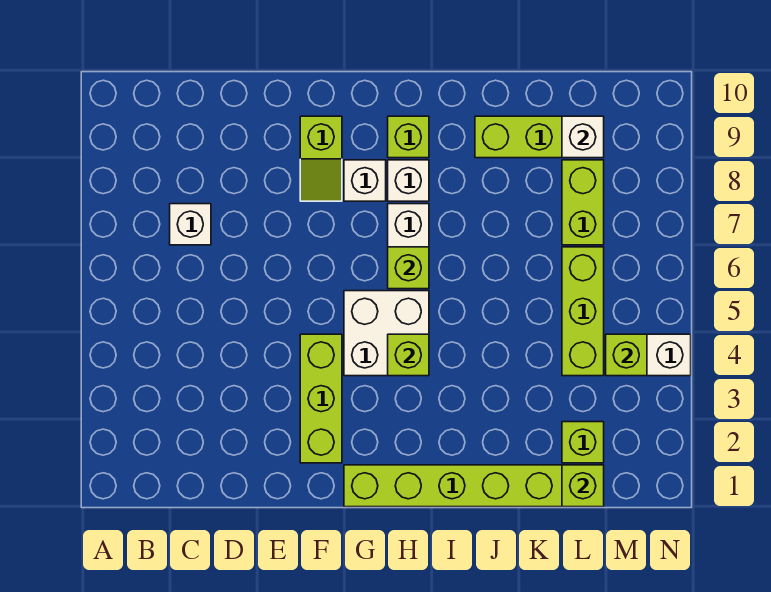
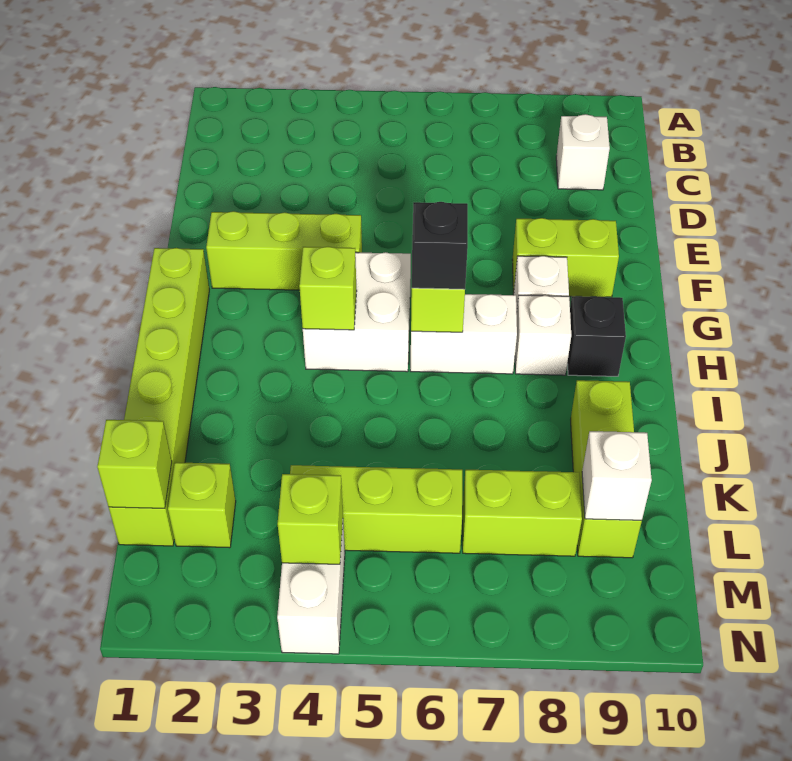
white 1x1 brick [170,204,211,245] -> white 1x1 brick moved to [556,114,610,190]
lime 1x2 slope [300,116,342,201] -> lime 1x2 brick [512,218,619,297]
none -> black 1x1 brick [412,202,468,289]
lime 1x1 brick [388,116,429,158] -> black 1x1 brick [567,296,626,376]

